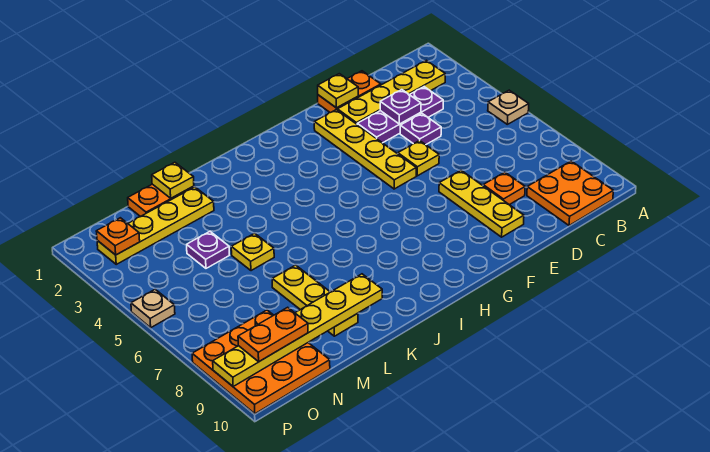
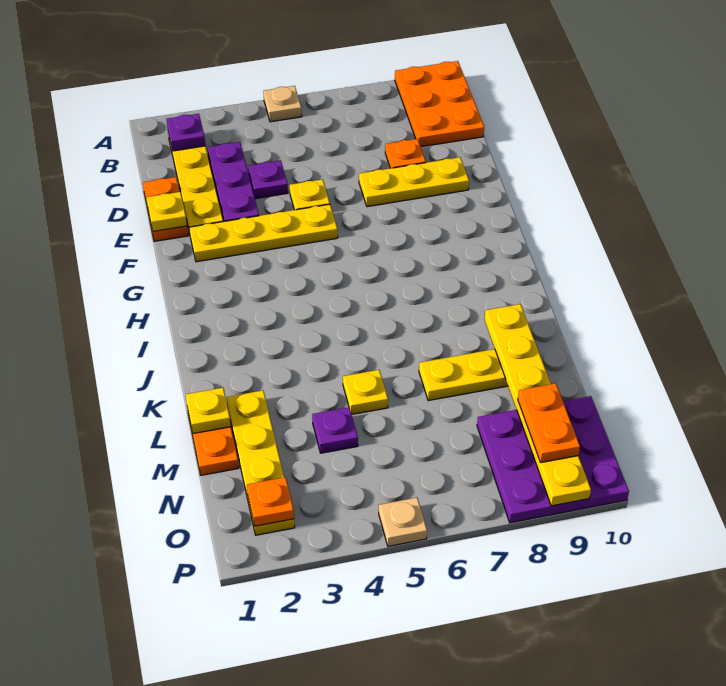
orange 2x2 plate [527,161,613,226] -> orange 2x3 plate [395,61,484,147]
purple 1x1 plate [380,90,421,124] -> purple 1x1 plate moved to [166,114,205,151]
orange 3x3 plate [192,310,330,414] -> purple 3x3 plate [477,396,629,523]

